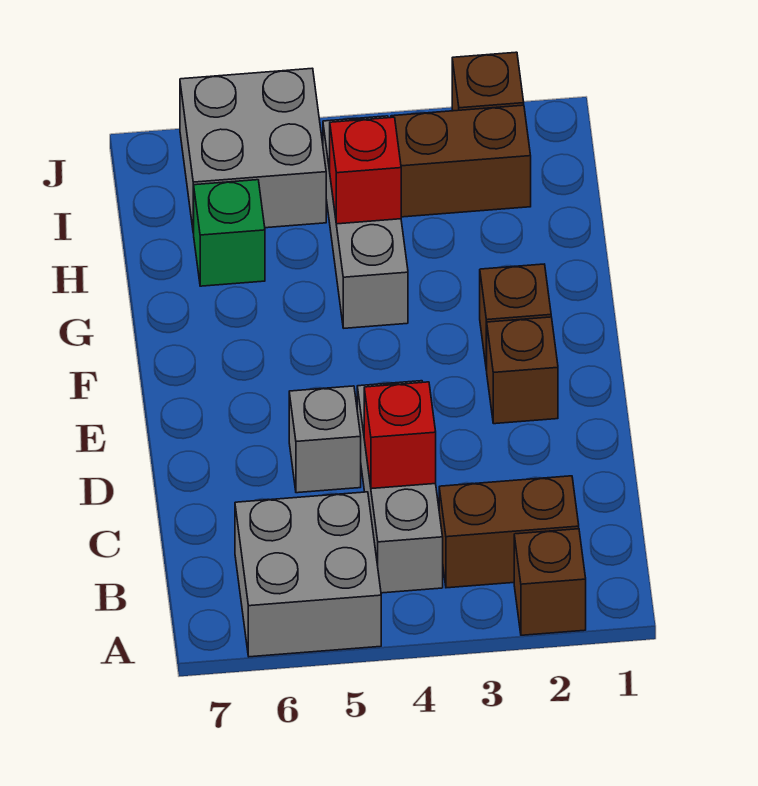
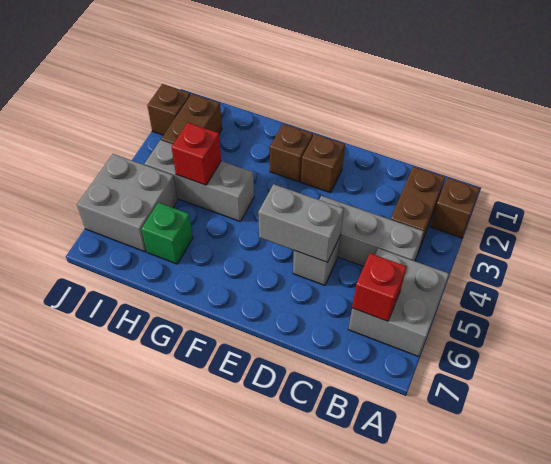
red 1x1 brick [364,382,436,489] -> red 1x1 brick moved to [352,253,407,321]
none -> grey 1x2 brick [258,184,344,262]

